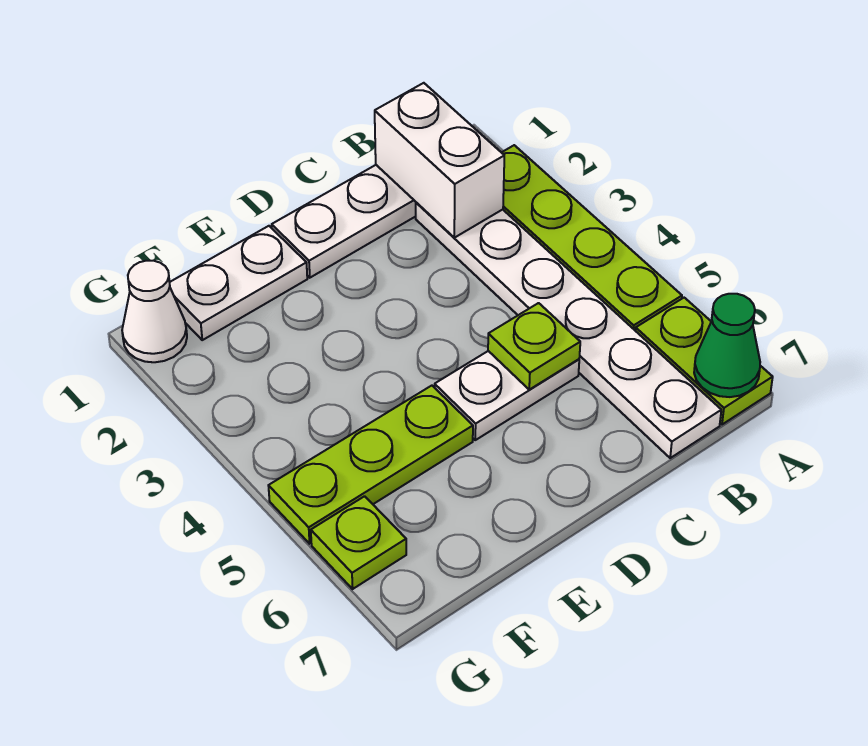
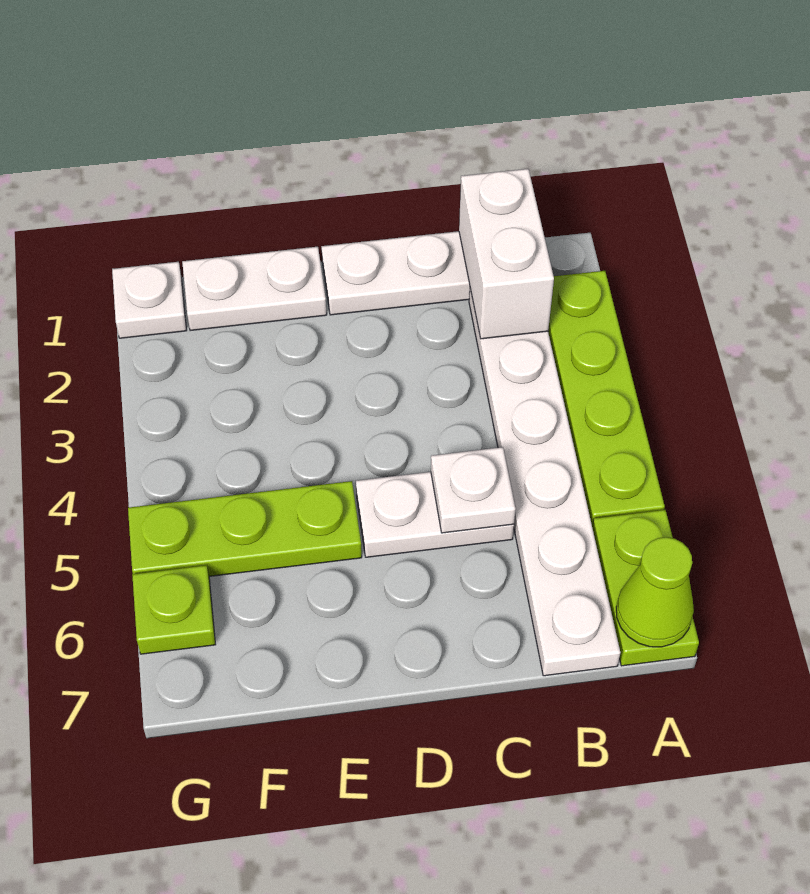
green 1x1 cone [694,294,760,397] -> lime 1x1 cone [616,537,694,647]
lime 1x1 plate [488,303,580,390] -> white 1x1 plate [431,447,515,533]
white 1x1 cone [122,261,187,362] -> white 1x1 plate [112,262,187,338]

